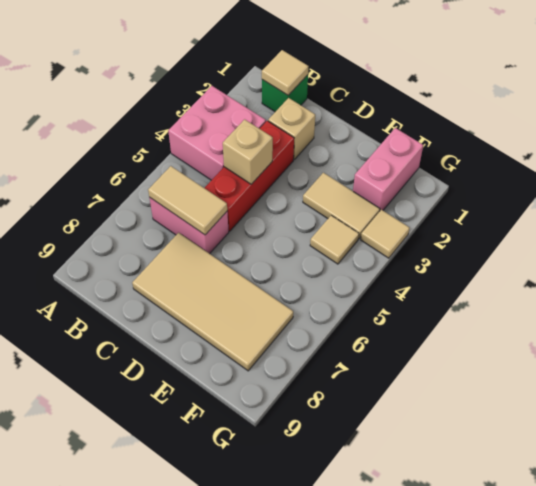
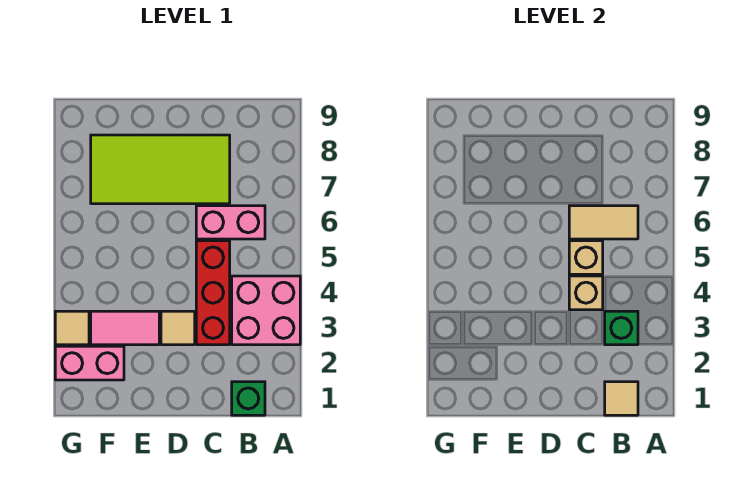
none -> green 1x1 brick [605,311,638,345]
tan 1x1 brick [268,98,315,159] -> tan 1x1 brick moved to [569,241,603,274]
tan 2x4 tile [132,233,293,371] -> lime 2x4 tile [91,135,230,204]
tan 1x2 tile [303,173,380,239] -> pink 1x2 tile [91,311,159,345]
pink 1x2 brick [353,128,423,210] -> pink 1x2 brick turned to [55,346,124,380]
tan 1x1 tile [310,215,359,264] -> tan 1x1 tile moved to [161,311,195,345]

